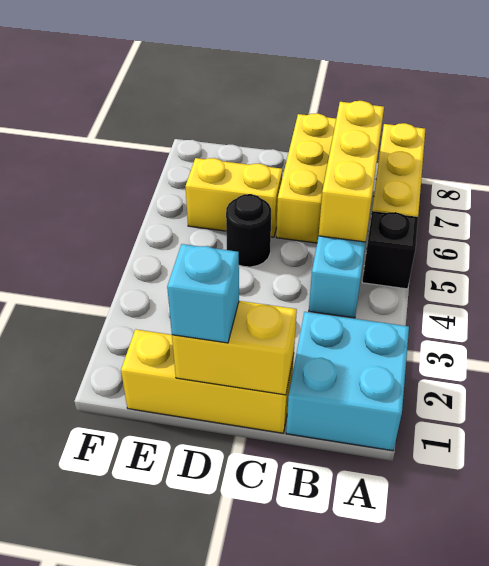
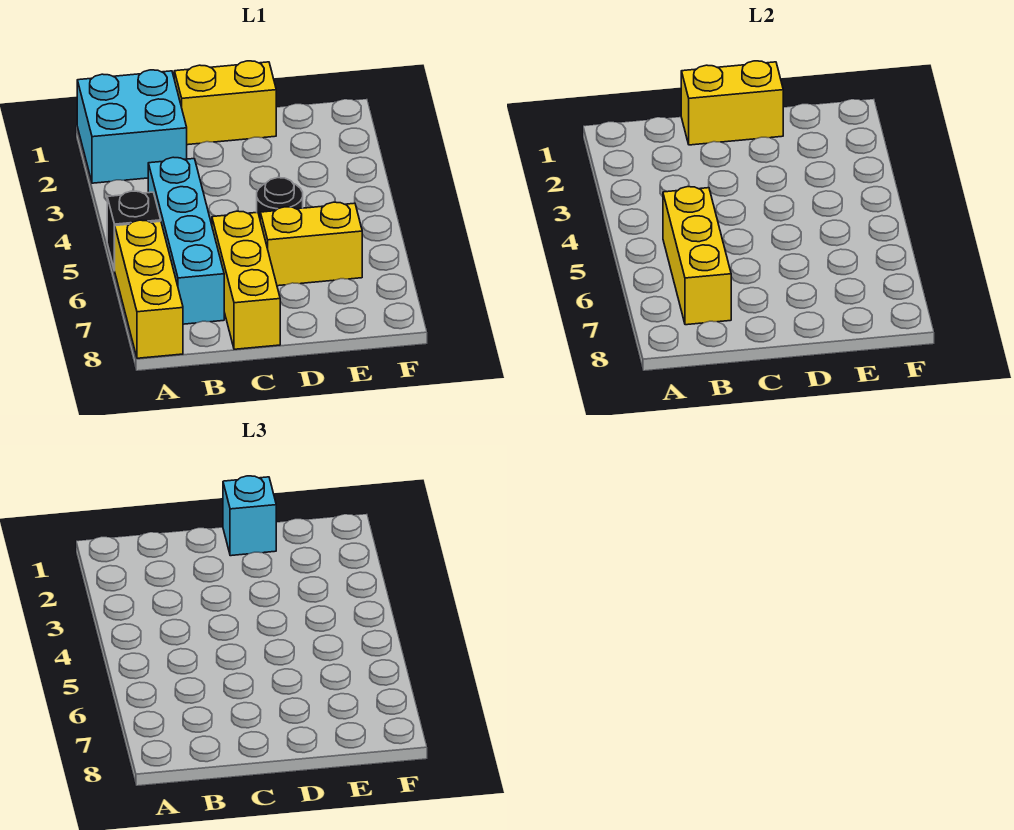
yellow 1x3 brick [121,329,294,433] -> yellow 1x2 brick [174,61,276,145]

